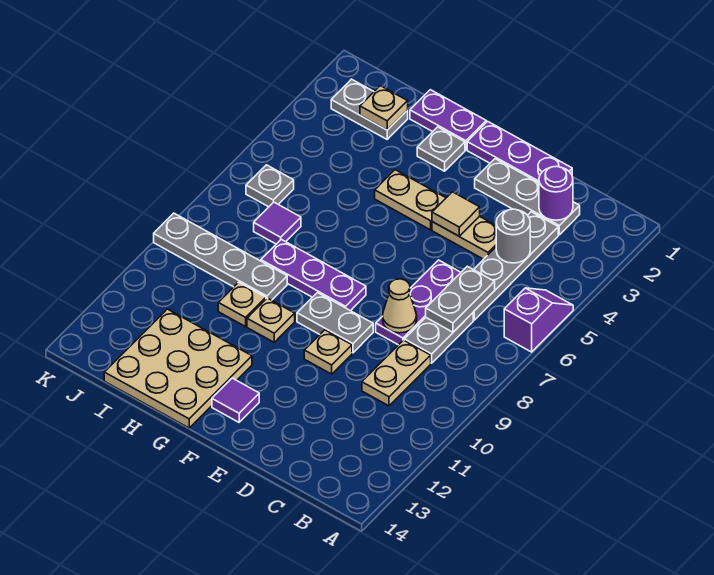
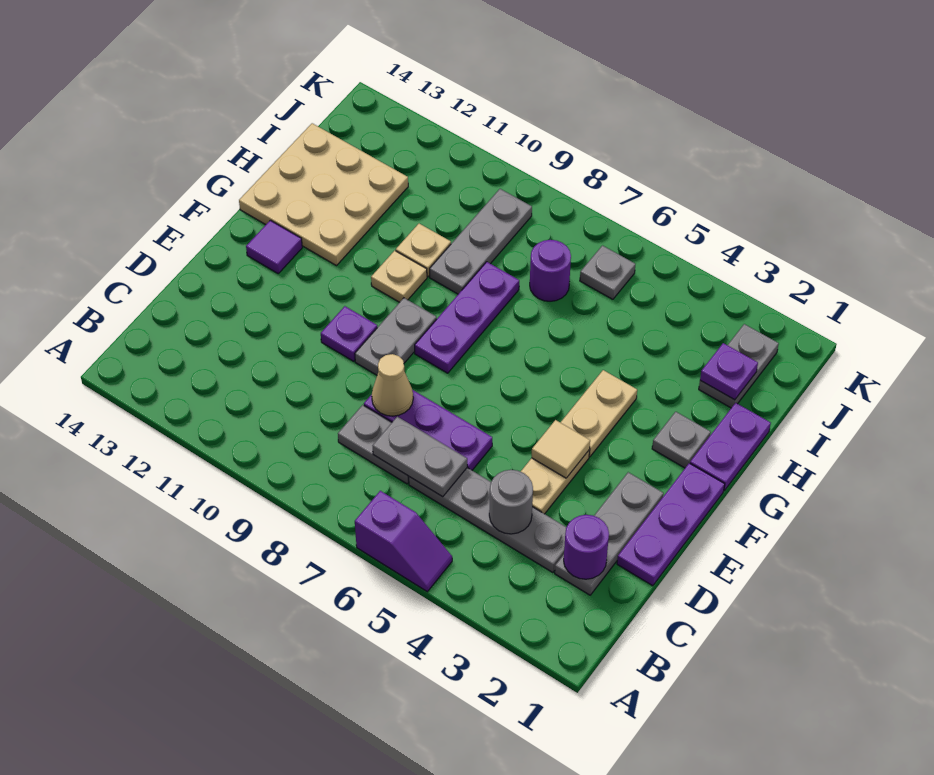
tan 1x2 plate [362,340,431,406] -> none
tan 1x1 plate [304,330,352,374] -> purple 1x1 plate [321,306,377,361]
grey 1x4 plate [154,213,287,300] -> grey 1x3 plate [430,189,532,294]
tan 1x1 plate [360,86,408,130] -> purple 1x1 plate [700,343,758,400]
purple 1x1 tile [254,202,301,244] -> purple 1x1 round brick [530,240,571,301]

